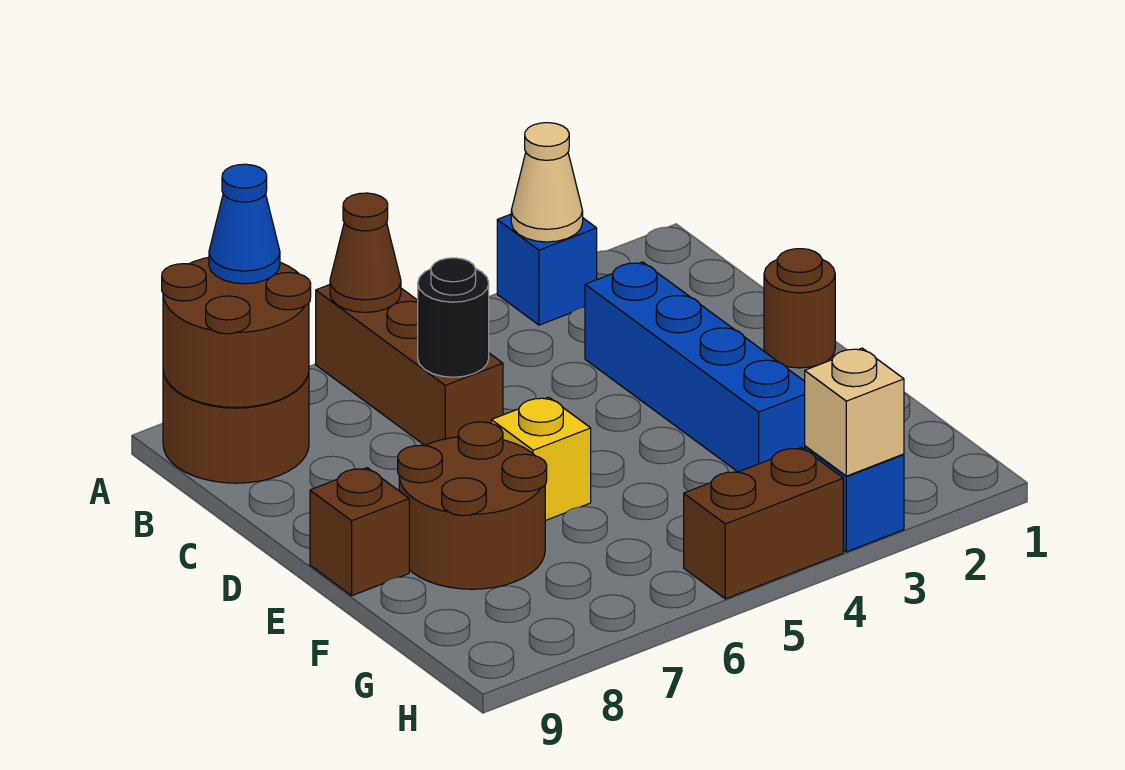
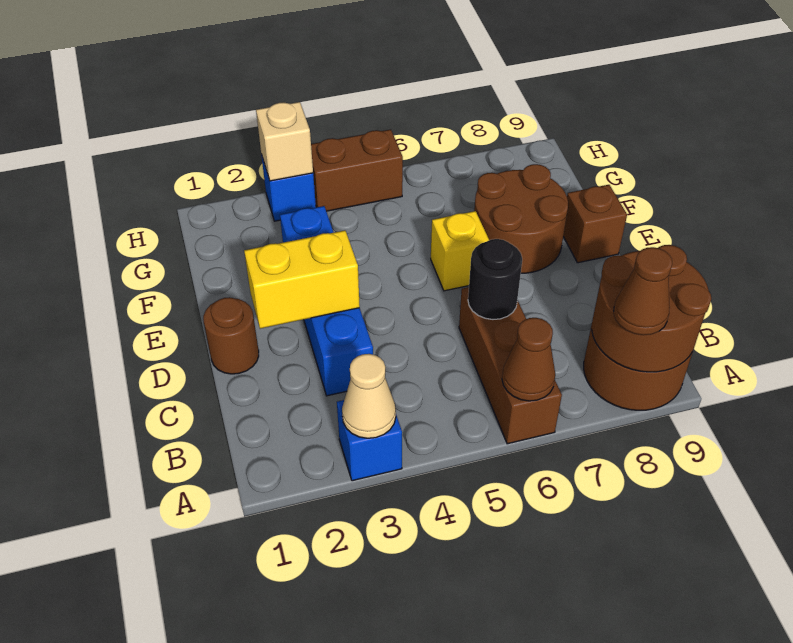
blue 1x1 cone [209,164,280,284] -> brown 1x1 cone [613,247,672,335]
none -> yellow 1x2 brick [244,230,360,329]

